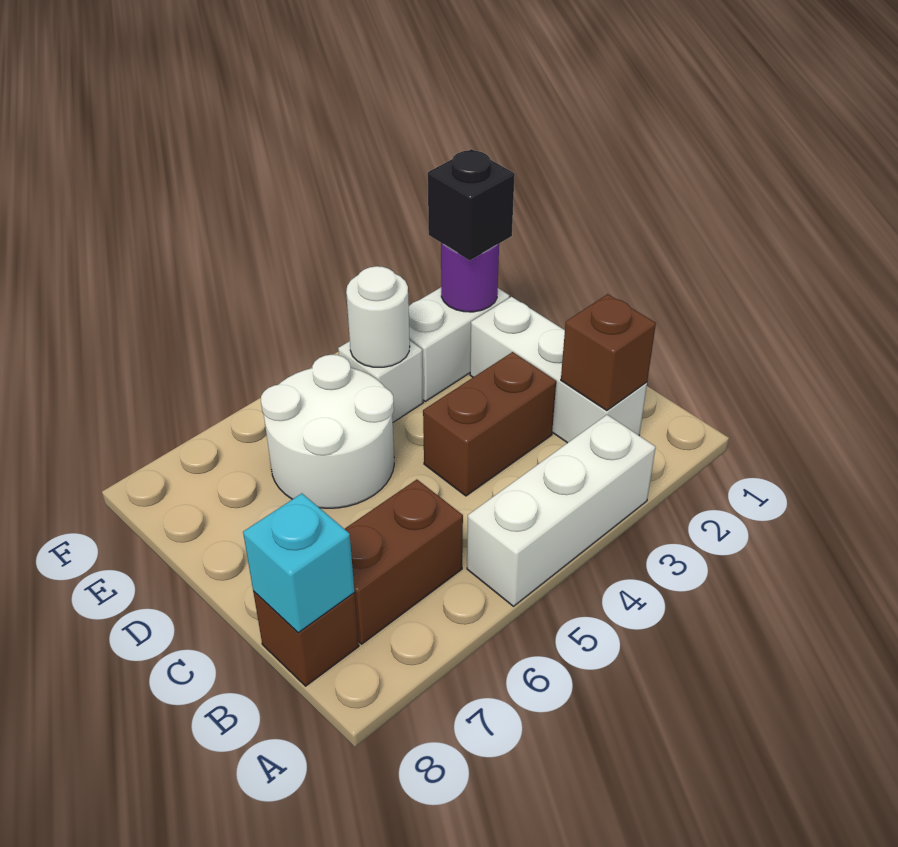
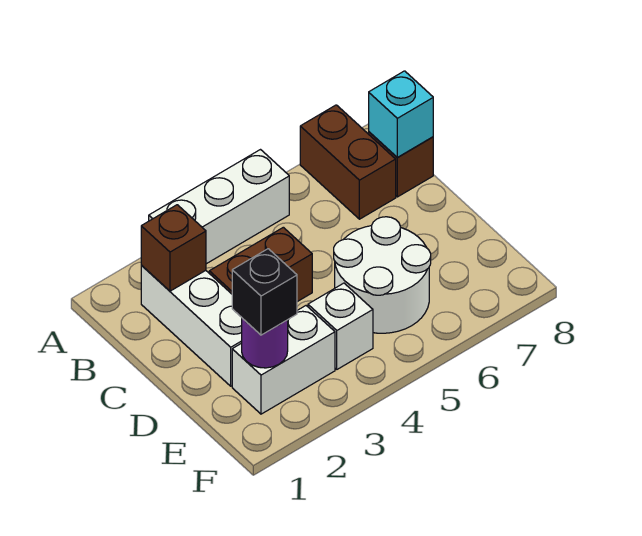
brown 1x2 brick [345,480,463,644] -> brown 1x2 brick turned to [300,105,396,219]
white 1x1 round brick [346,266,410,367] -> none

